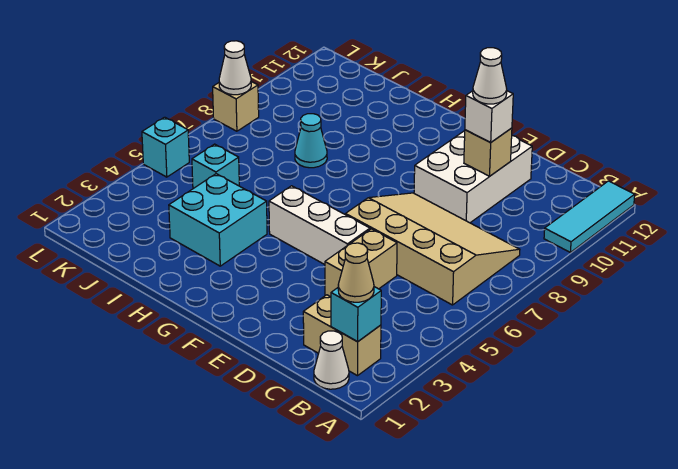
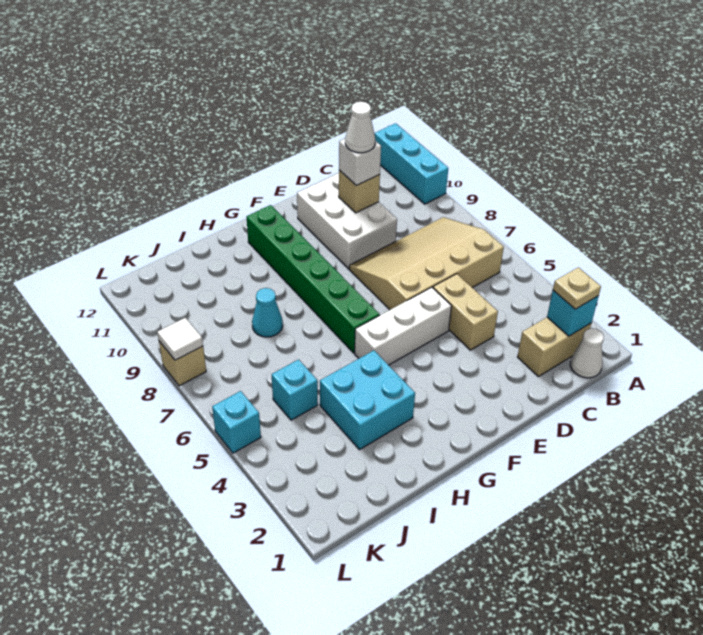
cyan 1x3 tile [544,181,635,252] -> cyan 1x3 brick [374,123,448,204]
tan 1x1 cone [338,243,374,302] -> tan 1x1 plate [553,267,601,309]
none -> green 1x6 brick [247,205,380,353]
white 1x1 cone [219,41,251,95] -> white 1x1 tile [157,318,203,360]

